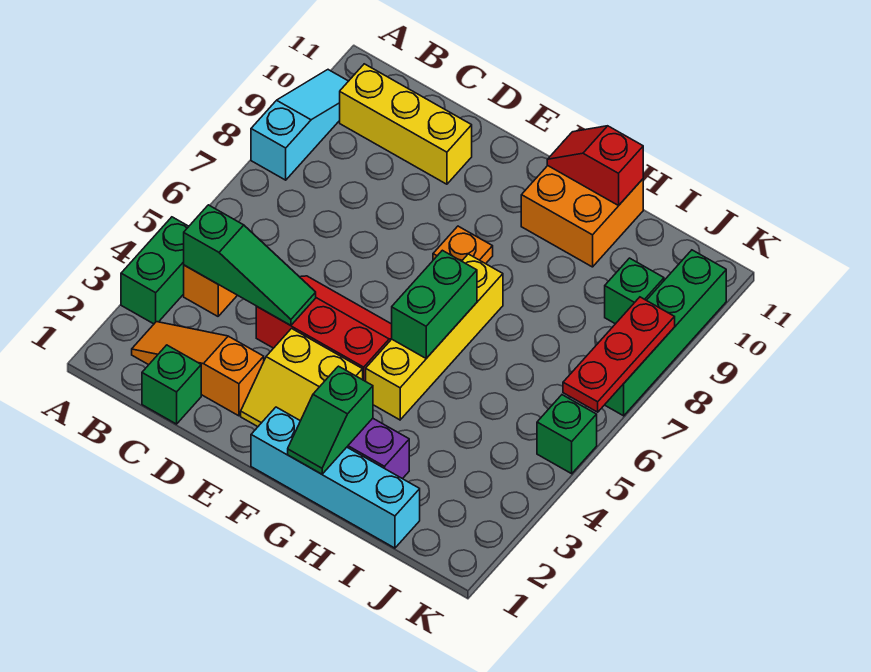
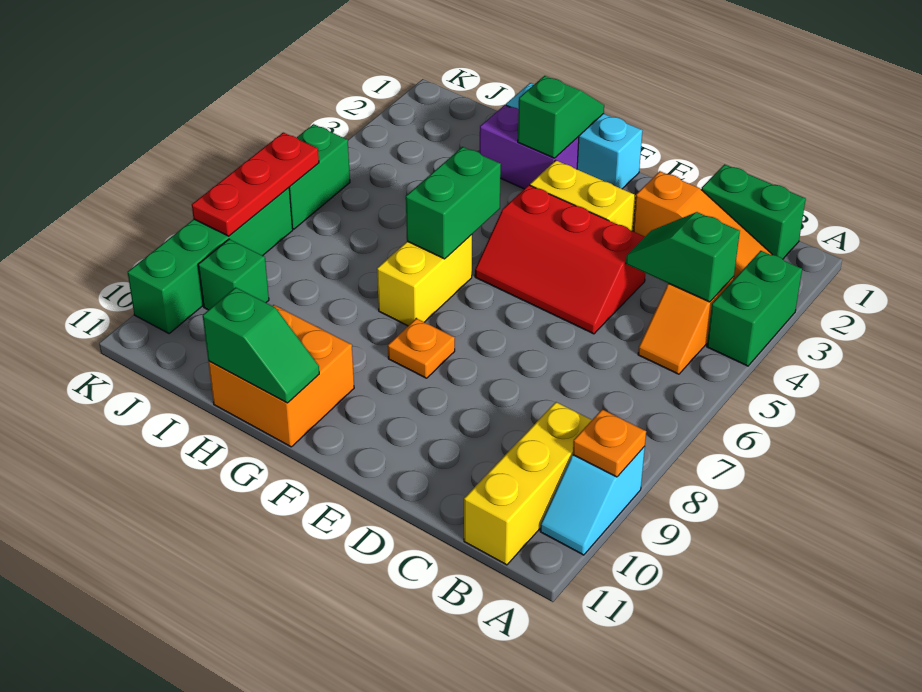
cyan 1x3 slope [251,70,348,180] -> cyan 1x2 slope [540,447,645,555]
none -> orange 1x1 plate [573,409,646,477]
green 1x3 slope [184,205,316,325] -> green 1x2 slope [626,212,740,302]
yellow 1x3 brick [340,64,472,184] -> yellow 1x3 brick turned to [464,402,592,565]
green 1x1 brick [142,345,201,424] -> green 1x2 brick [701,164,806,259]
cyan 1x4 brick [251,407,420,548] -> cyan 1x3 brick [506,83,643,189]
yellow 1x4 brick [366,254,503,420] -> yellow 1x2 brick [377,235,472,326]
red 1x2 slope [547,126,643,205] -> green 1x2 slope [203,287,319,403]
green 1x1 brick [537,395,597,474] -> green 1x2 brick [289,124,350,229]

